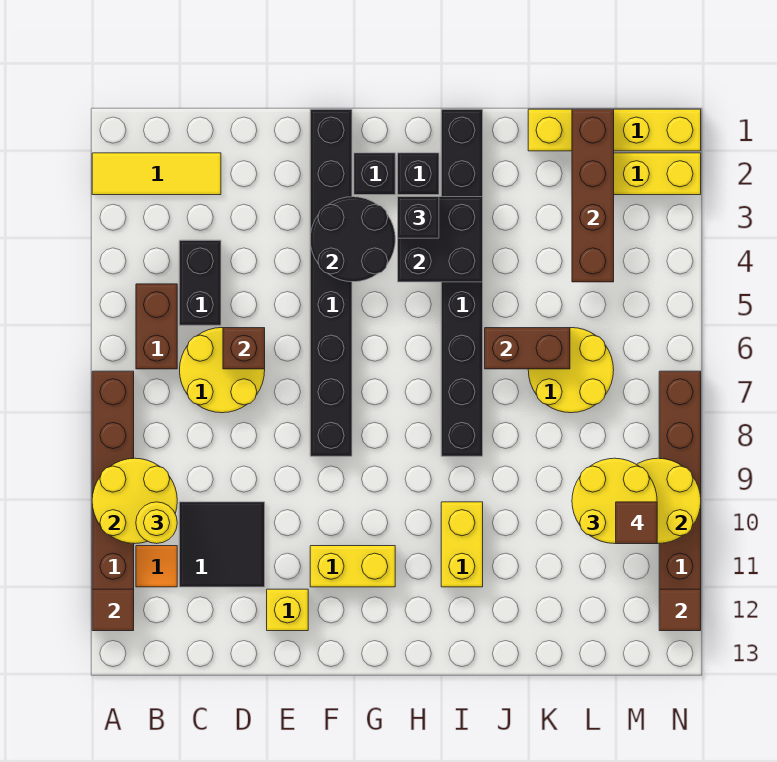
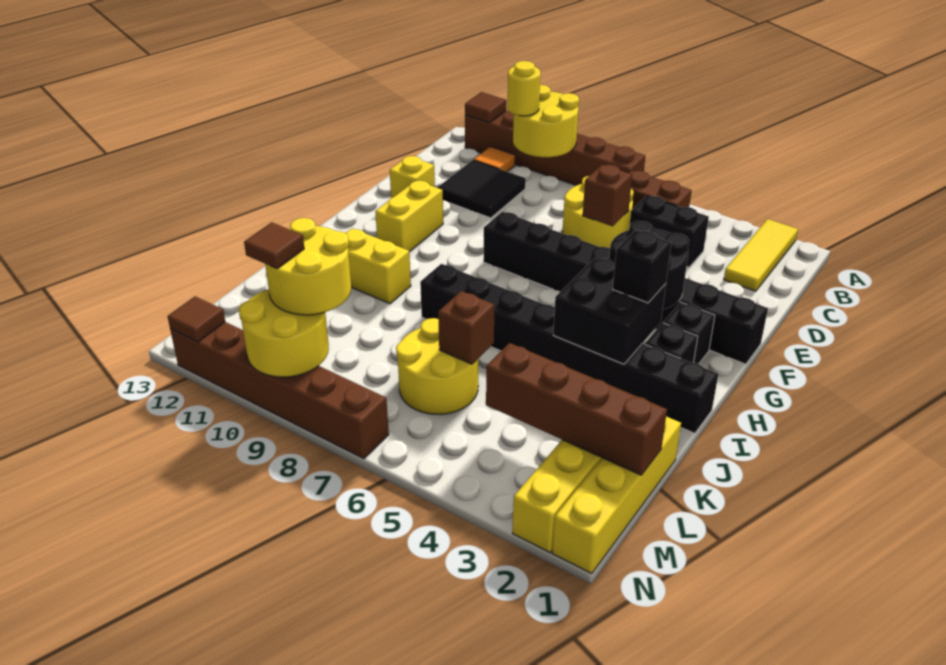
brown 1x2 brick [485,328,570,369] -> brown 1x1 brick [438,291,494,364]

